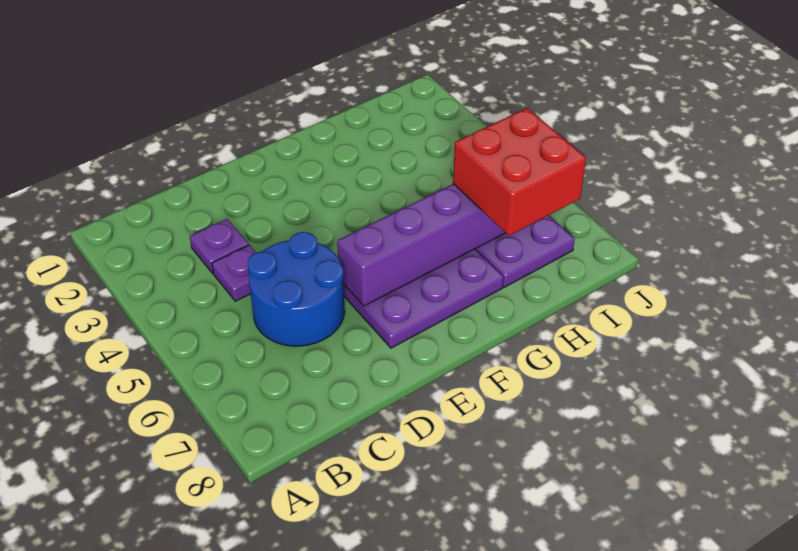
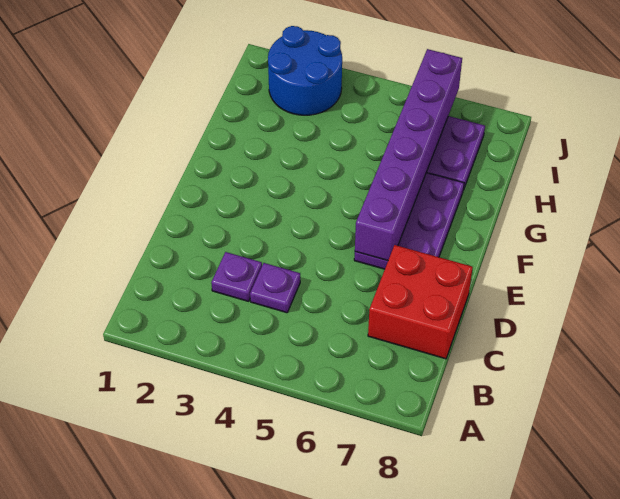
blue 2x2 round brick [248,232,345,346] -> blue 2x2 round brick moved to [268,26,342,115]
red 2x2 brick [453,108,586,236] -> red 2x2 brick moved to [368,245,473,359]

